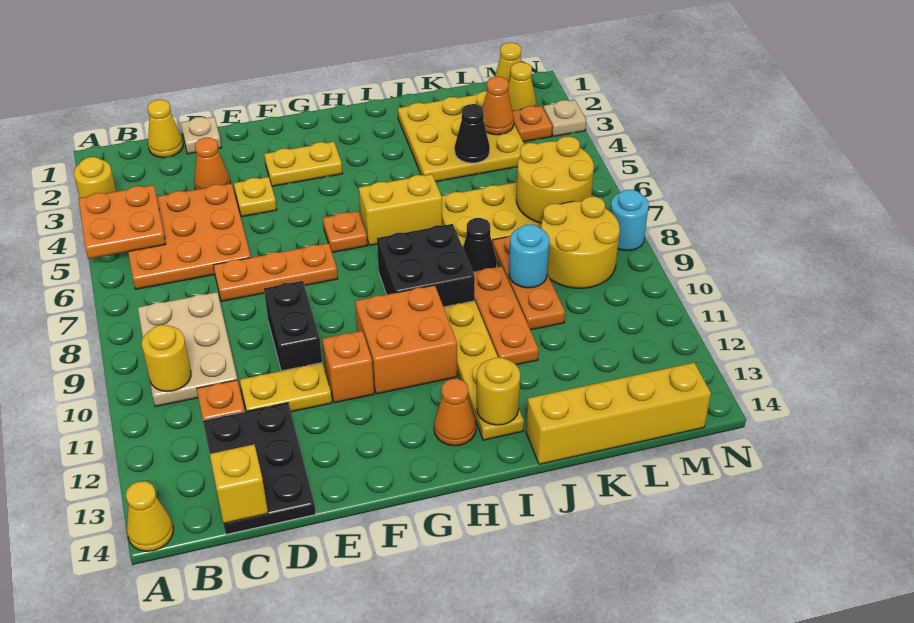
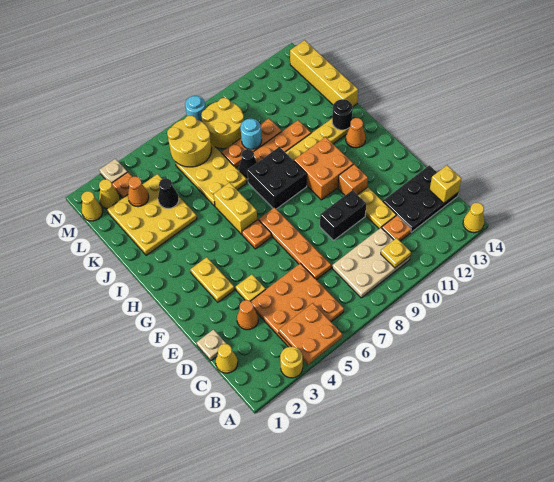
yellow 1x1 round brick [142,325,191,392] -> yellow 1x1 plate [381,238,411,268]
orange 1x3 plate [213,243,338,301] -> orange 1x4 plate [259,207,331,280]
yellow 1x1 round brick [477,358,520,425] -> black 1x1 round brick [332,99,353,130]

